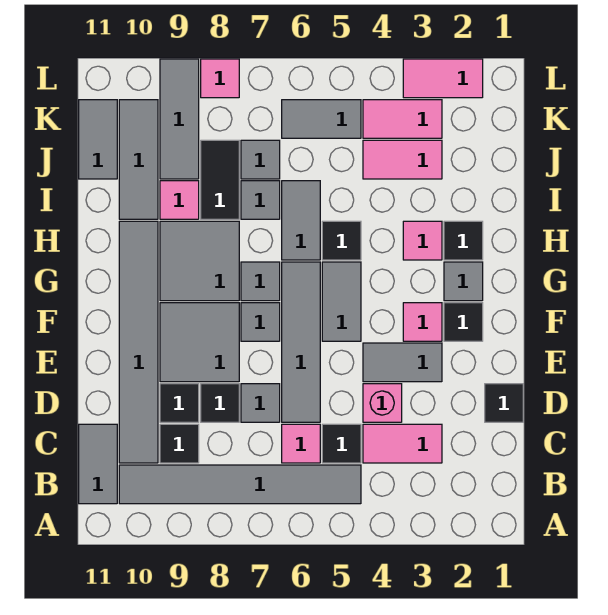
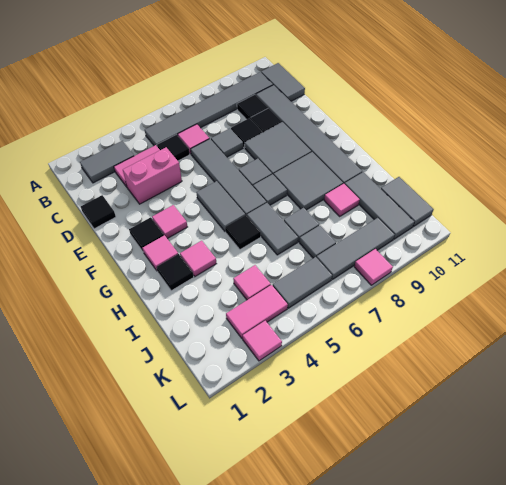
pink 1x1 brick [363,384,402,422] -> pink 1x2 brick [123,147,182,204]
grey 1x2 tile [363,343,442,382] -> grey 1x2 tile moved to [80,141,134,183]
grey 1x1 tile [444,262,483,301] -> pink 1x1 tile [143,235,178,270]
black 1x2 tile [201,140,239,219] -> none
pink 1x2 tile [363,140,442,179] -> pink 1x1 tile [233,265,271,300]
grey 1x3 tile [160,59,199,179] -> grey 1x3 tile turned to [317,218,395,279]
pink 1x2 tile [403,59,483,98] -> pink 1x1 tile [243,321,282,361]

